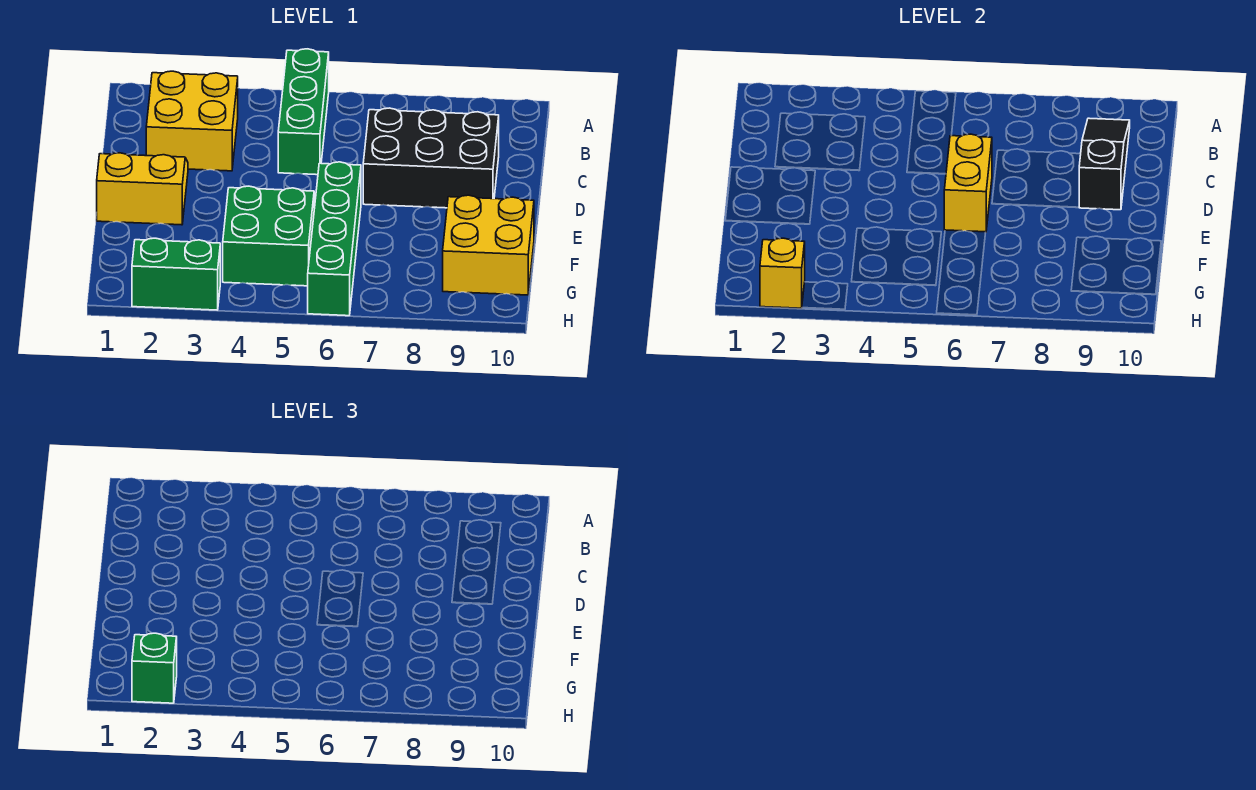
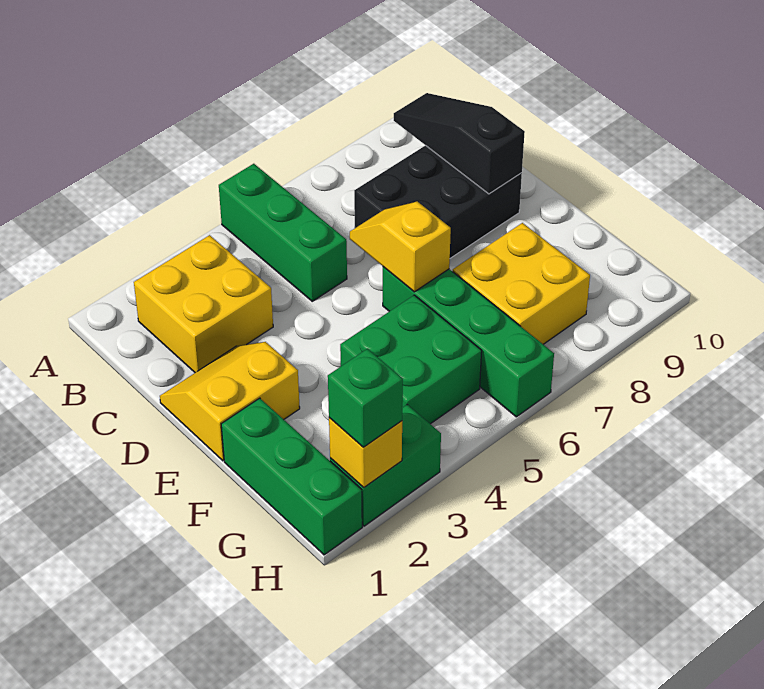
yellow 1x2 brick [944,134,992,232] -> yellow 1x2 slope [350,201,451,292]
none -> green 1x3 brick [221,398,362,555]
yellow 2x2 brick [443,195,534,295] -> yellow 2x2 brick moved to [453,223,590,344]

